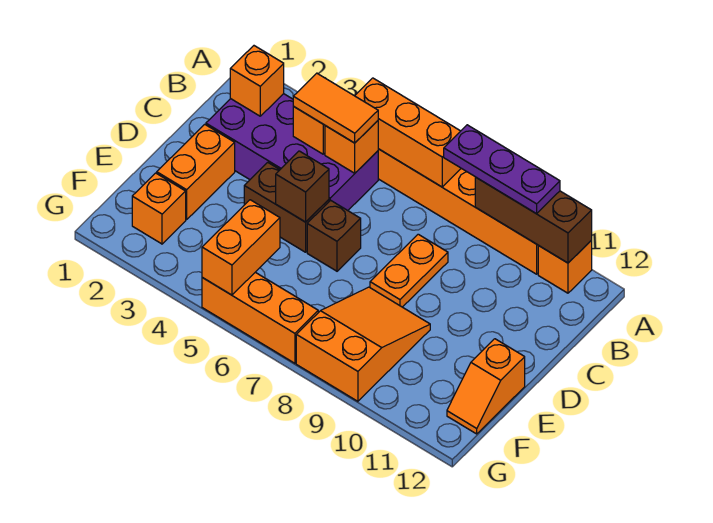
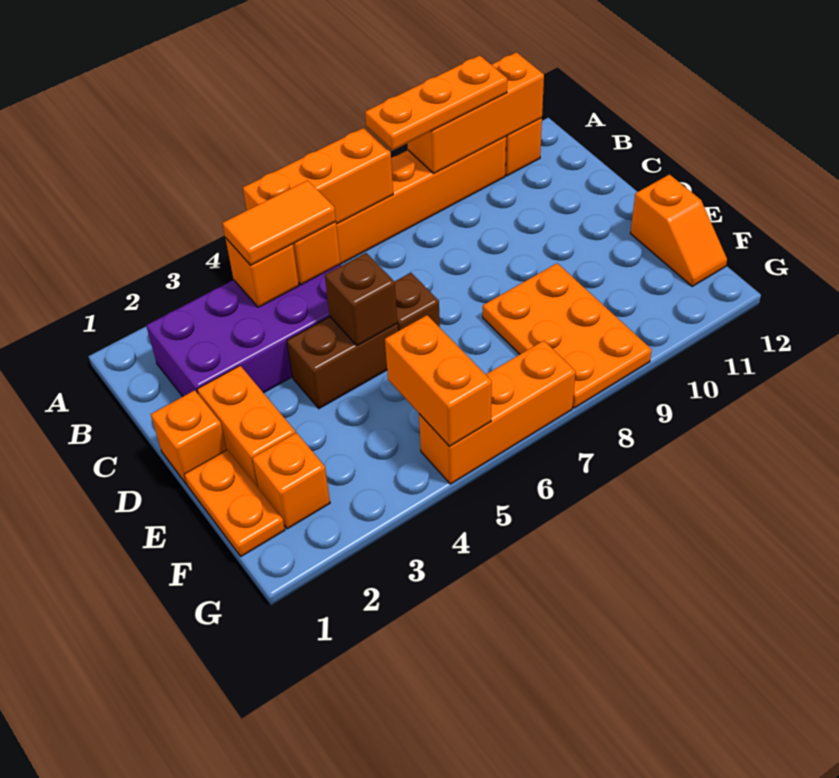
purple 1x3 plate [444,125,560,214] -> orange 1x3 plate [365,56,507,150]
brown 1x3 brick [475,177,592,263] -> orange 1x3 brick [407,52,544,173]
orange 1x1 brick [230,46,284,116] -> orange 1x1 brick moved to [151,390,227,484]
orange 1x2 plate [370,234,448,307] -> orange 1x2 plate moved to [184,450,285,556]
orange 2x3 slope [296,287,430,401] -> orange 2x3 plate [483,263,652,408]

